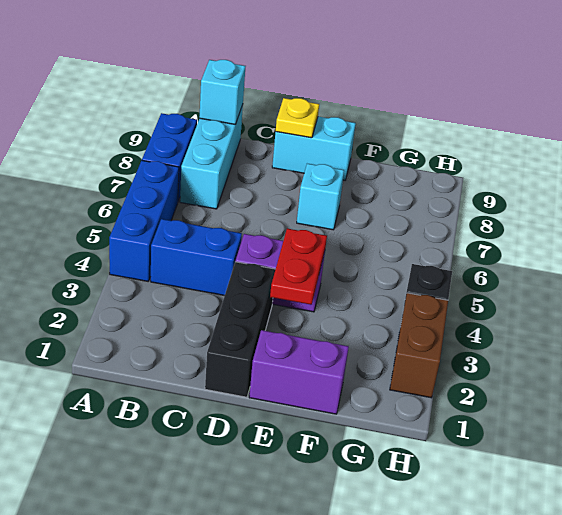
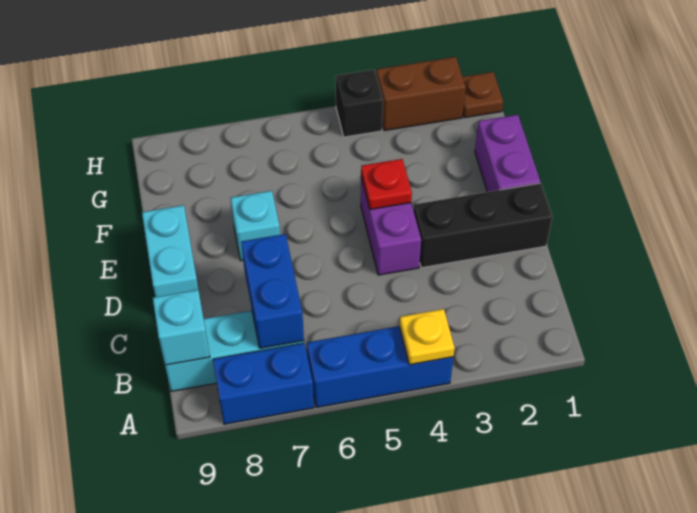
blue 1x2 brick [151,219,242,296] -> blue 1x2 brick moved to [241,234,304,348]
yellow 1x1 plate [276,98,319,138] -> yellow 1x1 plate moved to [399,309,455,365]
red 1x2 plate [270,229,327,305] -> red 1x1 plate [361,159,412,209]
none -> brown 1x1 plate [463,72,503,118]

